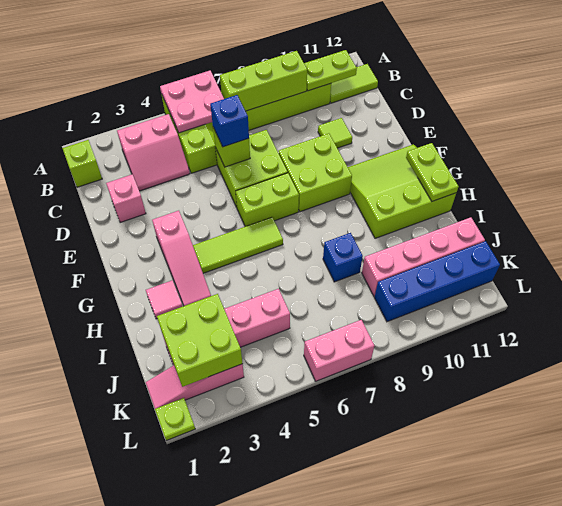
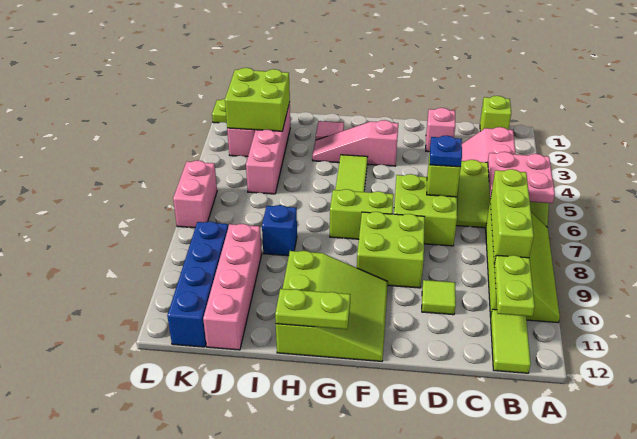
blue 1x1 brick [210,95,249,147] -> blue 1x1 plate [430,136,462,167]
lime 1x2 brick [236,173,299,227] -> lime 1x2 brick turned to [330,189,394,239]

